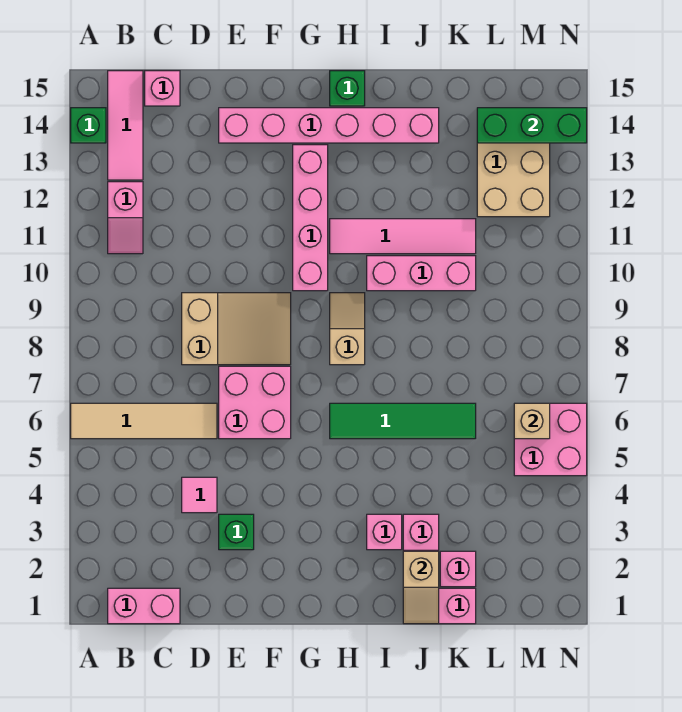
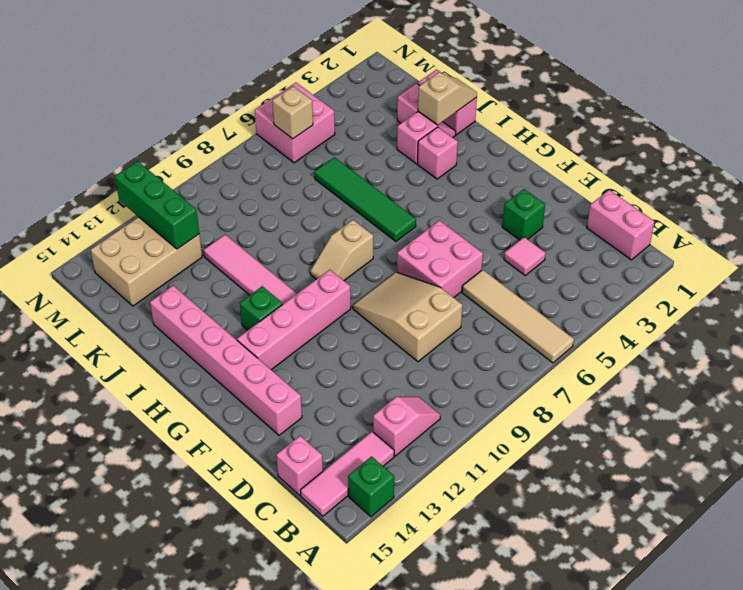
green 1x1 brick [330,71,365,106] -> green 1x1 brick moved to [240,286,283,330]
pink 1x3 brick [367,256,476,291] -> none
green 1x3 brick [477,108,587,143] -> green 1x3 brick moved to [115,161,199,249]

